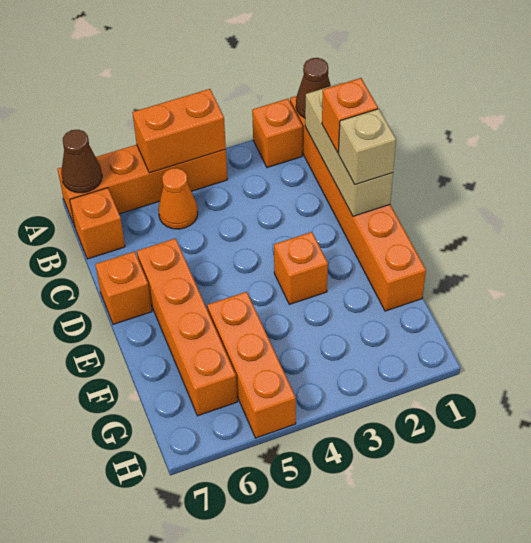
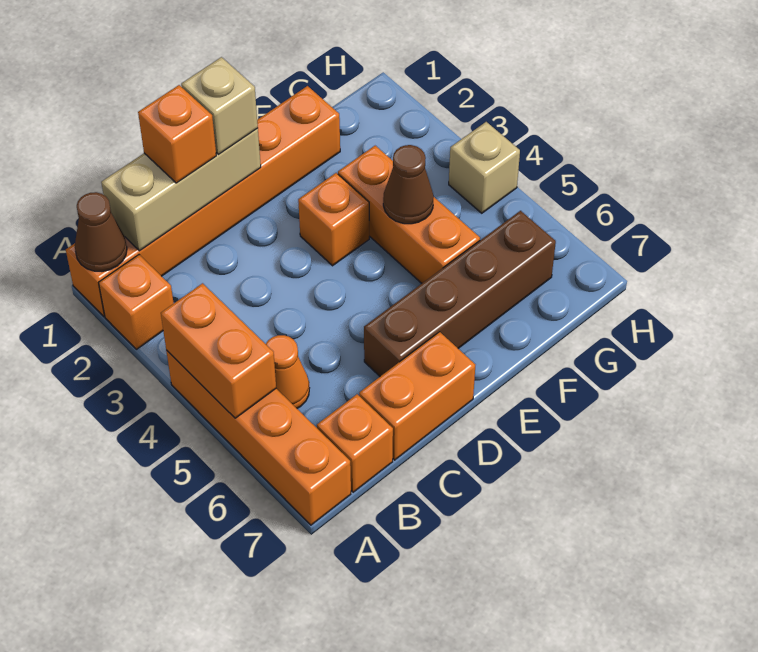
brown 1x1 cone [61,130,102,193] -> brown 1x1 cone moved to [383,145,434,224]
orange 1x4 brick [137,238,237,416] -> brown 1x4 brick [364,211,556,376]
orange 1x1 brick [95,252,152,324] -> orange 1x2 brick [359,332,475,460]
orange 1x3 brick [207,292,296,438] -> orange 1x3 brick turned to [338,146,480,283]
none -> tan 1x1 brick [449,122,520,213]

